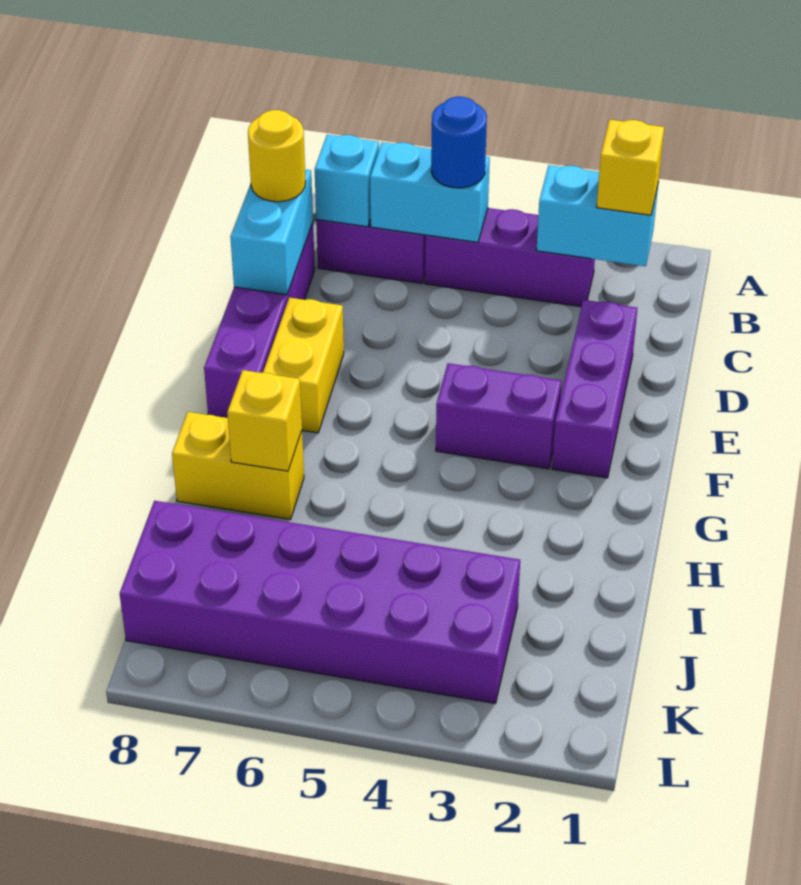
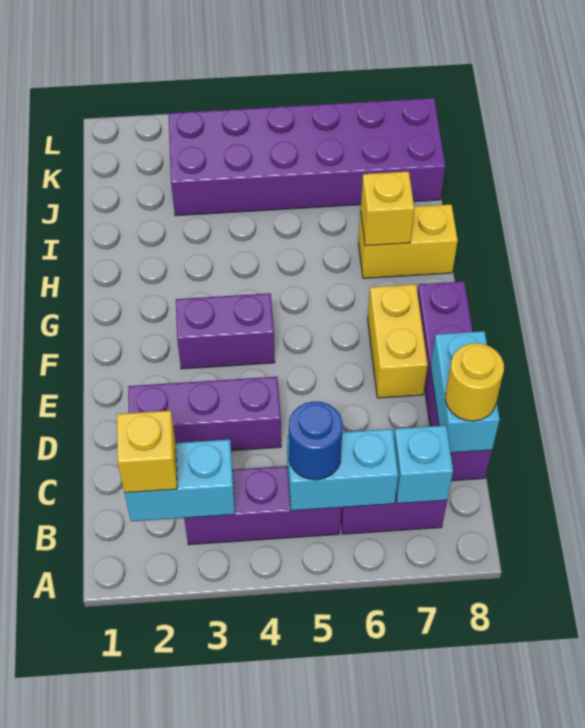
purple 1x3 brick [552,300,637,478] -> purple 1x3 brick turned to [128,377,281,451]

